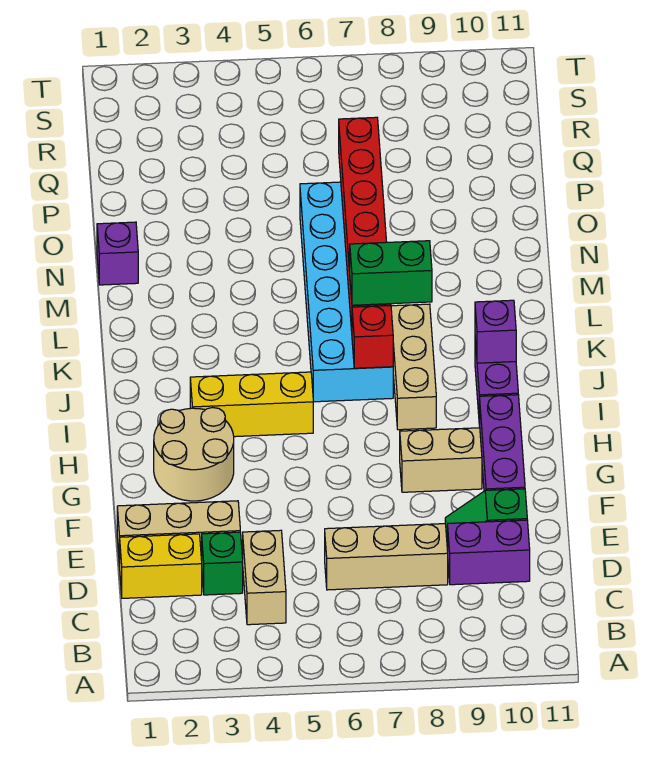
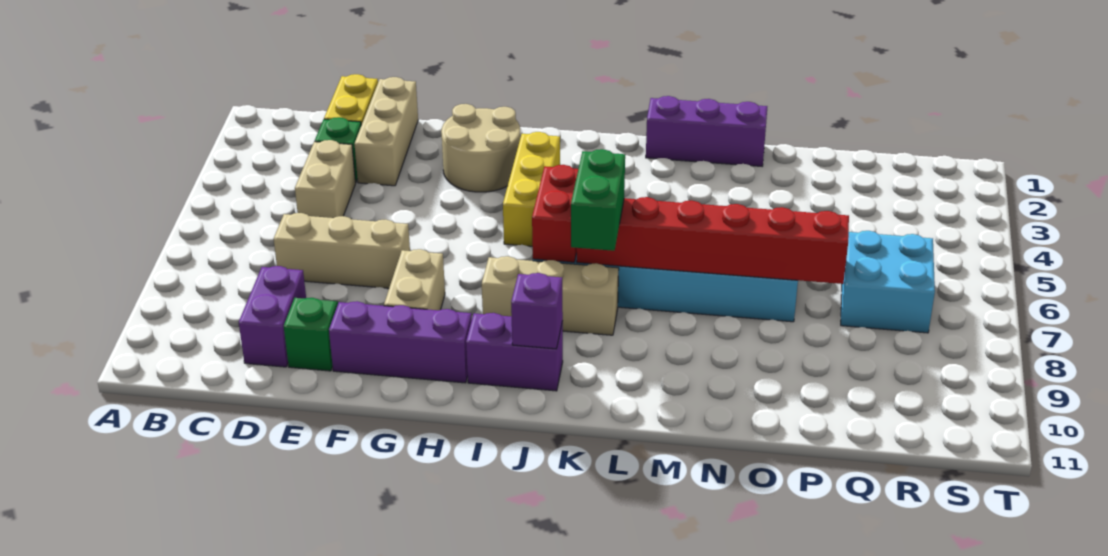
tan 1x2 brick [243,530,286,625] -> tan 1x2 brick turned to [295,140,356,218]
tan 1x3 brick [325,524,448,590] -> tan 1x3 brick turned to [274,213,410,288]
red 1x1 brick [352,305,393,368] -> red 1x2 brick [532,165,578,262]
purple 1x1 brick [97,222,138,285] -> purple 1x3 brick [646,96,767,166]
none -> cyan 2x2 brick [841,231,935,333]

